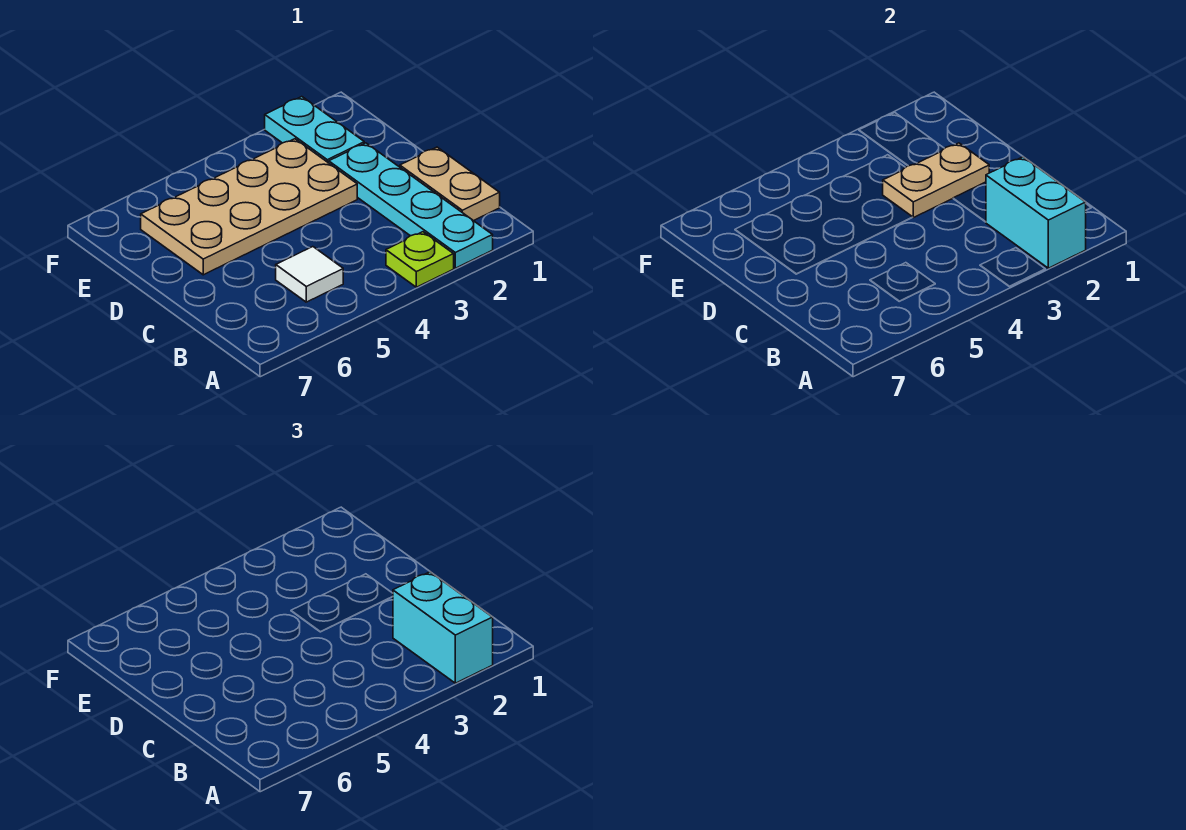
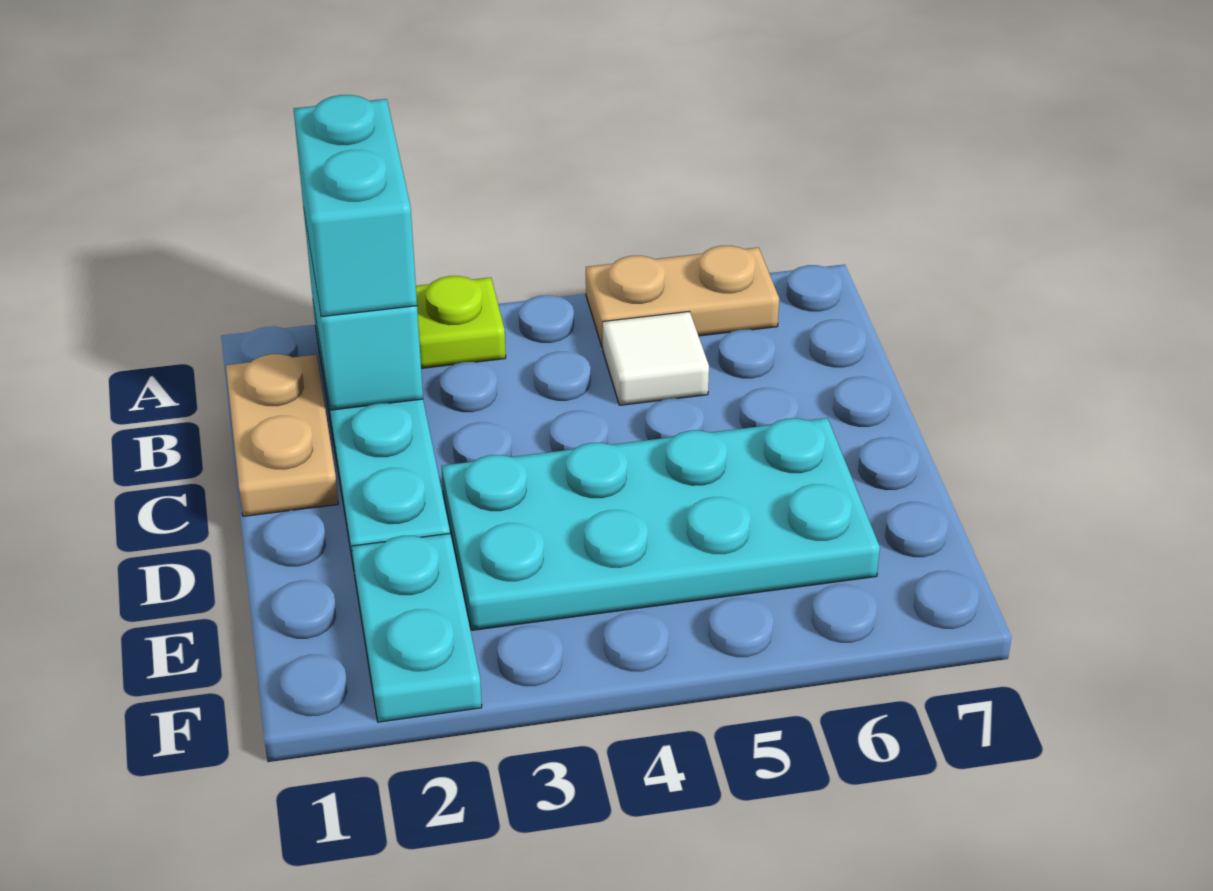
tan 1x2 plate [883,143,989,218] -> tan 1x2 plate moved to [586,246,779,347]
tan 2x4 plate [141,139,357,275] -> cyan 2x4 plate [442,418,880,630]

